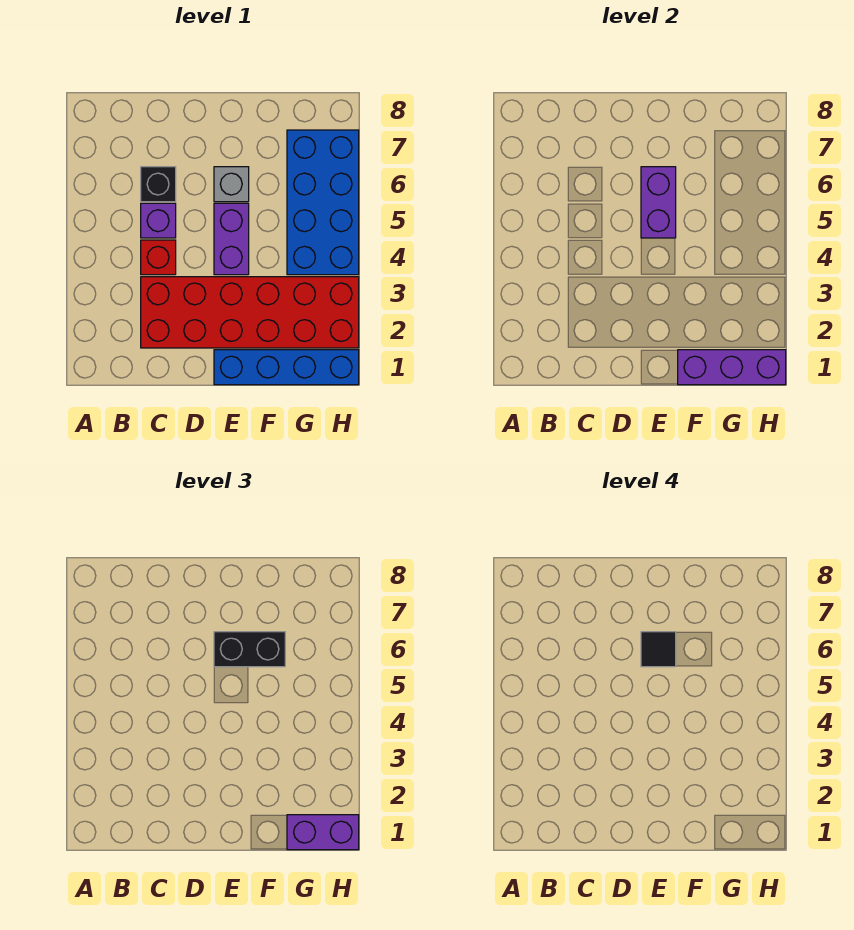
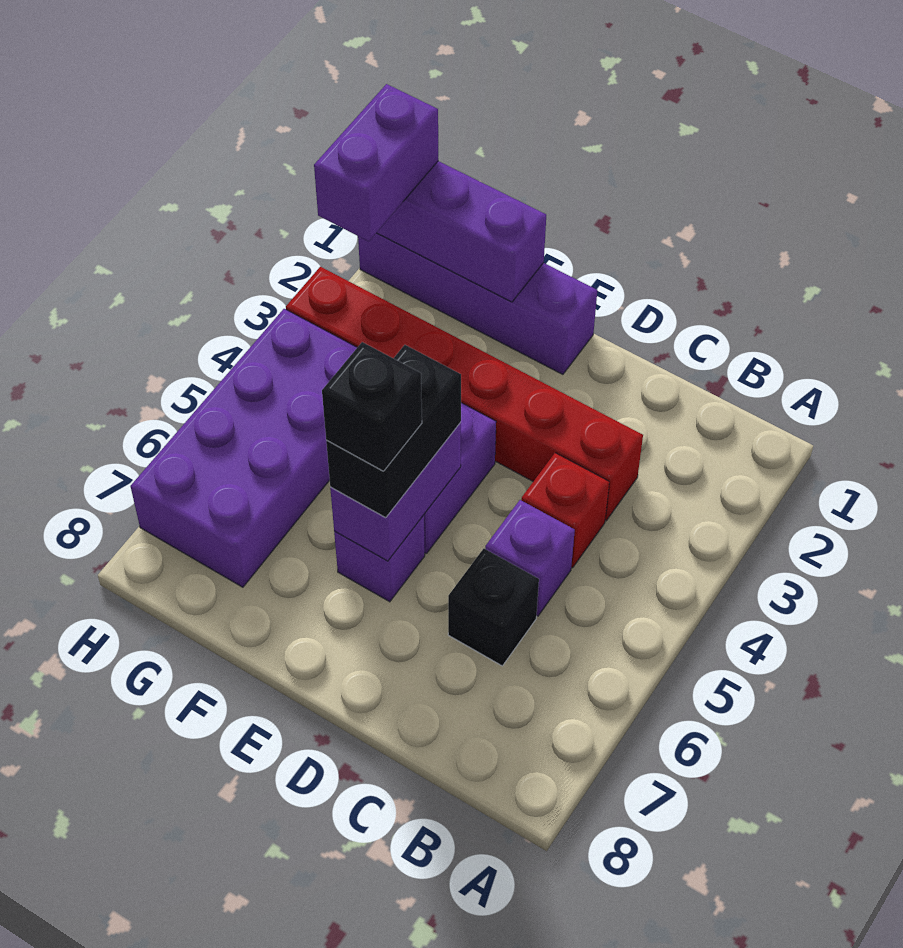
red 2x6 brick [141,277,359,348] -> red 1x6 brick [286,267,643,521]
blue 1x4 brick [214,350,359,385] -> purple 1x4 brick [358,233,597,374]
grey 1x1 brick [214,167,249,202] -> purple 1x1 brick [334,515,425,602]
black 1x2 brick [214,632,285,667] -> black 1x2 brick turned to [326,345,461,518]
black 1x1 tile [641,632,676,667] -> black 1x1 brick [322,342,422,471]
purple 1x2 brick [287,815,359,850] -> purple 1x2 brick turned to [314,84,438,241]
blue 2x4 brick [287,130,359,275] -> purple 2x4 brick [130,309,357,587]

